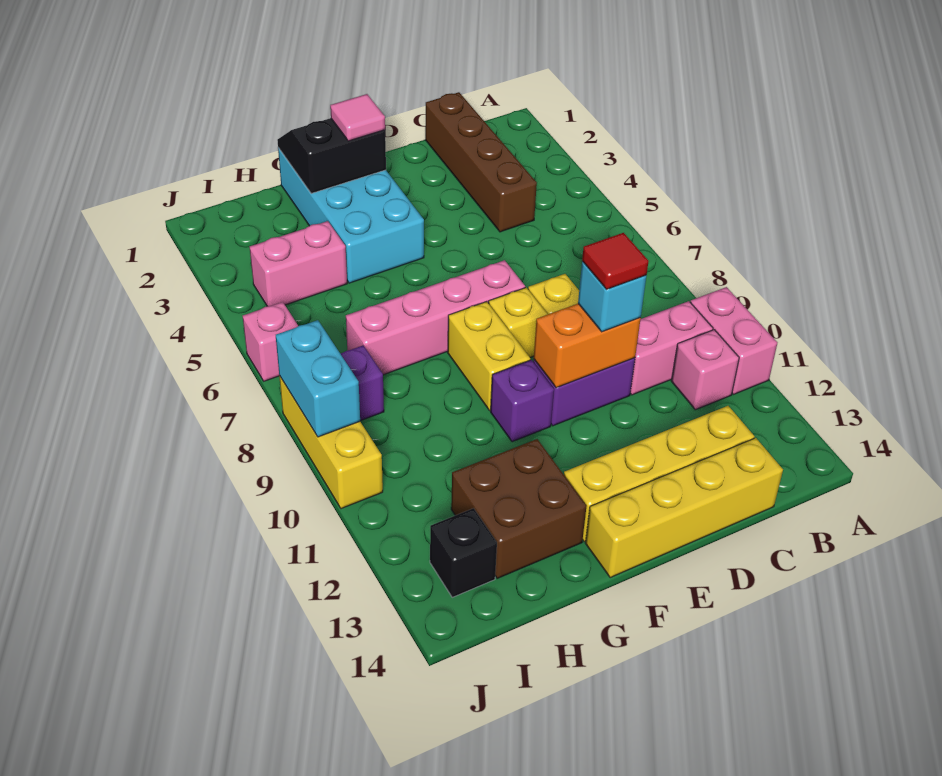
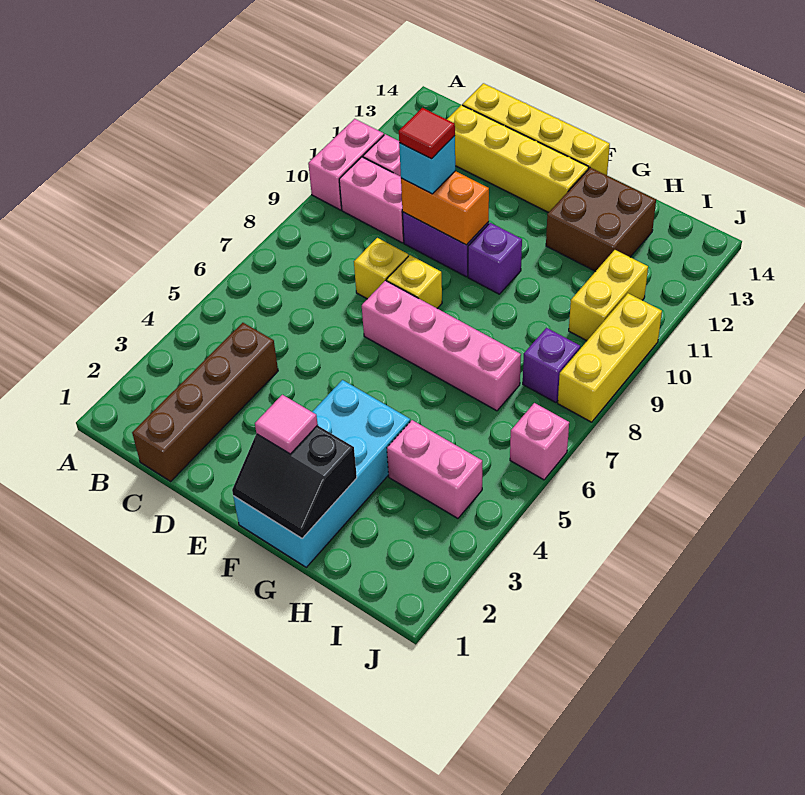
yellow 1x2 brick [448,302,530,410] -> yellow 1x2 brick moved to [569,250,648,341]
black 1x1 brick [430,508,497,597] -> none
cyan 1x2 brick [276,320,360,437] -> none

